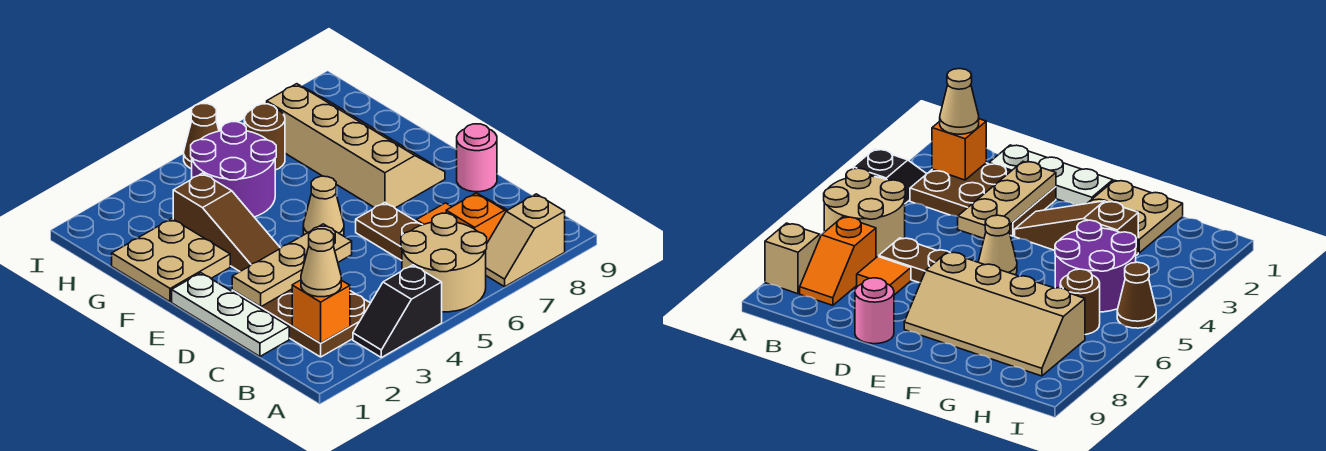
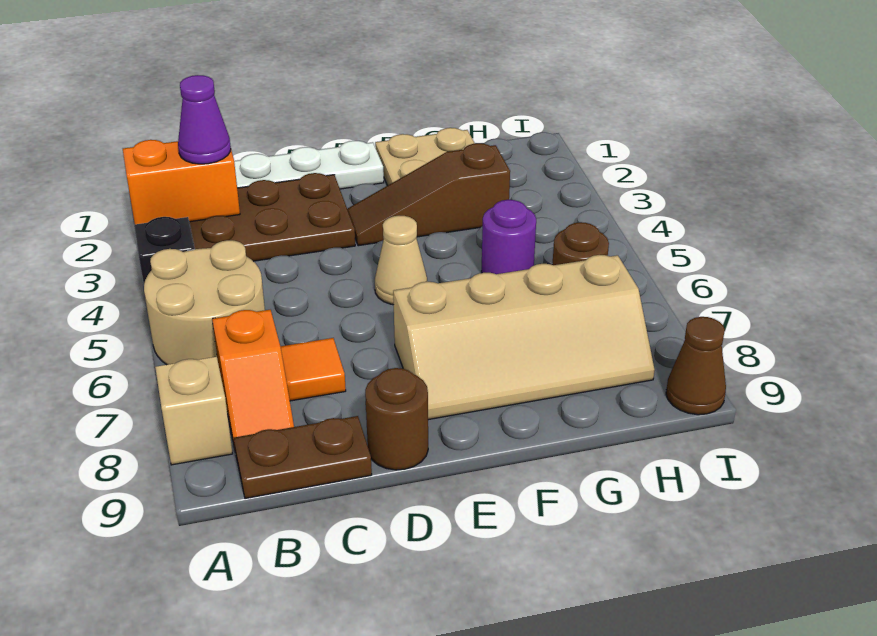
orange 1x1 brick [292,280,350,343] -> orange 1x2 brick [123,140,240,224]
tan 1x1 cone [301,229,341,297] -> purple 1x1 cone [178,75,231,164]
brown 1x2 plate [356,202,422,261] -> brown 1x2 plate moved to [234,416,372,498]
tan 1x3 plate [232,224,352,307] -> none
pink 1x1 round brick [457,124,497,192] -> brown 1x1 round brick [365,368,428,470]
purple 2x2 round brick [191,122,276,217] -> purple 1x1 round brick [481,200,536,274]
brown 1x1 cone [184,104,219,169] -> brown 1x1 cone moved to [666,317,726,415]

